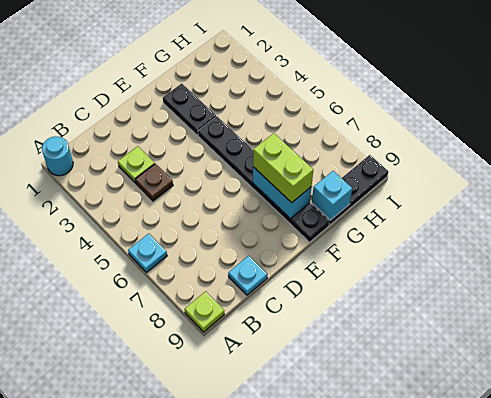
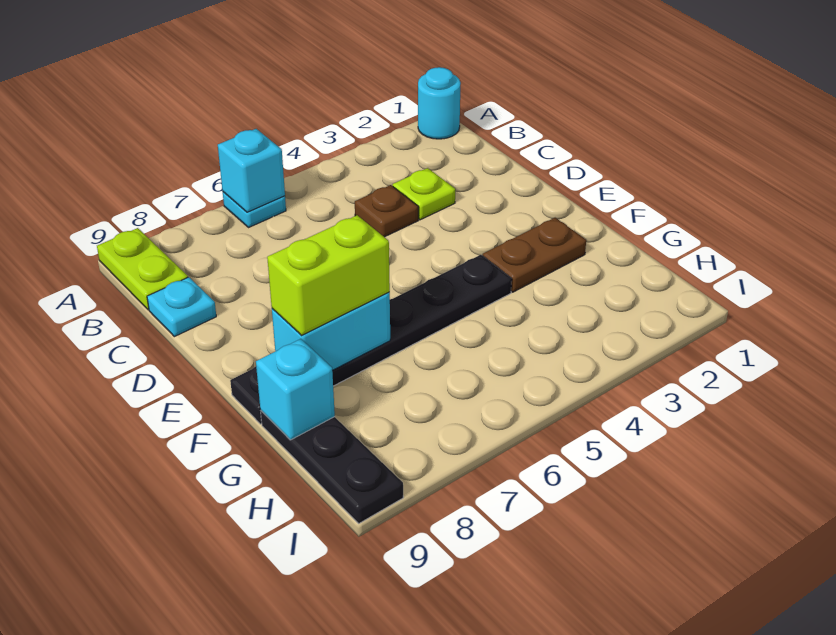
none -> cyan 1x1 brick [218,129,285,212]
lime 1x1 plate [185,291,224,332] -> lime 1x2 plate [97,228,188,310]
black 1x2 plate [163,83,216,135] -> brown 1x2 plate [483,218,586,292]

